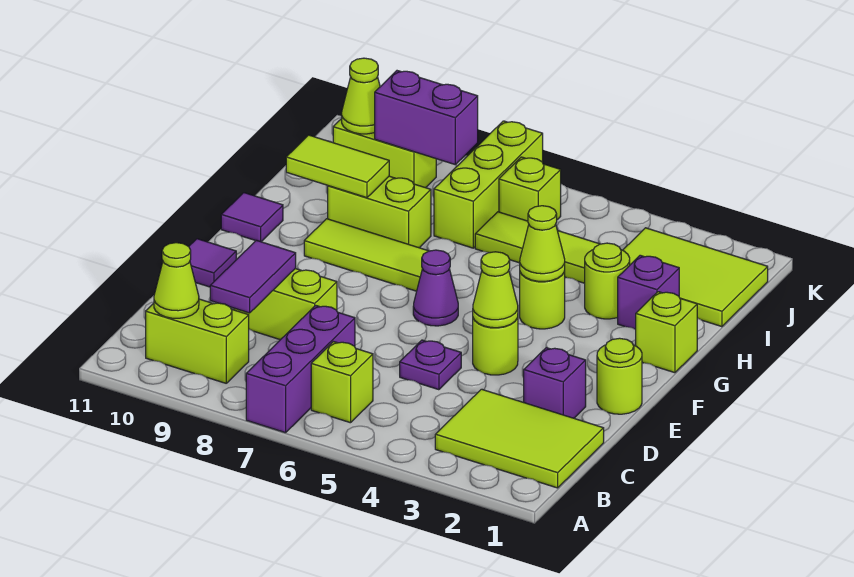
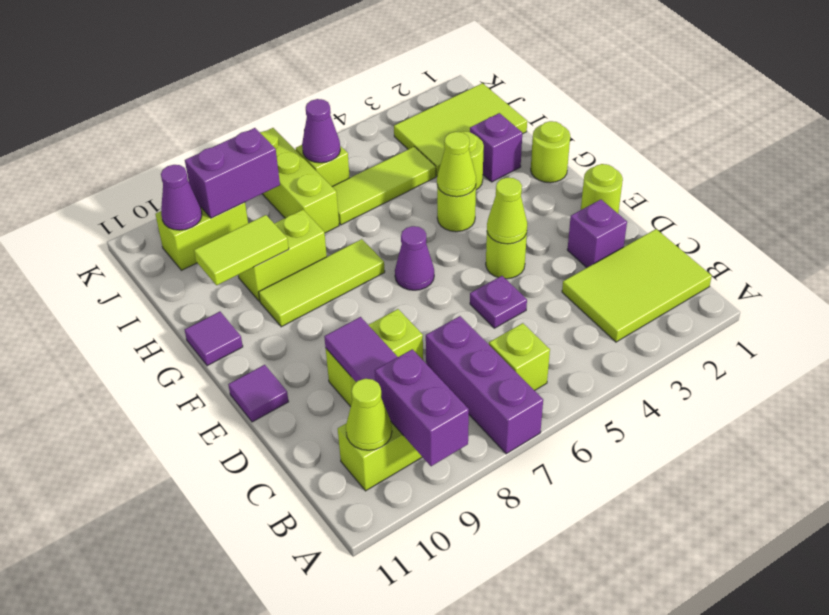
none -> purple 1x2 brick [375,349,469,466]
lime 1x1 brick [636,292,697,373] -> lime 1x1 round brick [531,121,570,183]
none -> purple 1x1 cone [302,99,340,163]
lime 1x1 cone [342,58,380,134] -> purple 1x1 cone [161,165,202,230]

